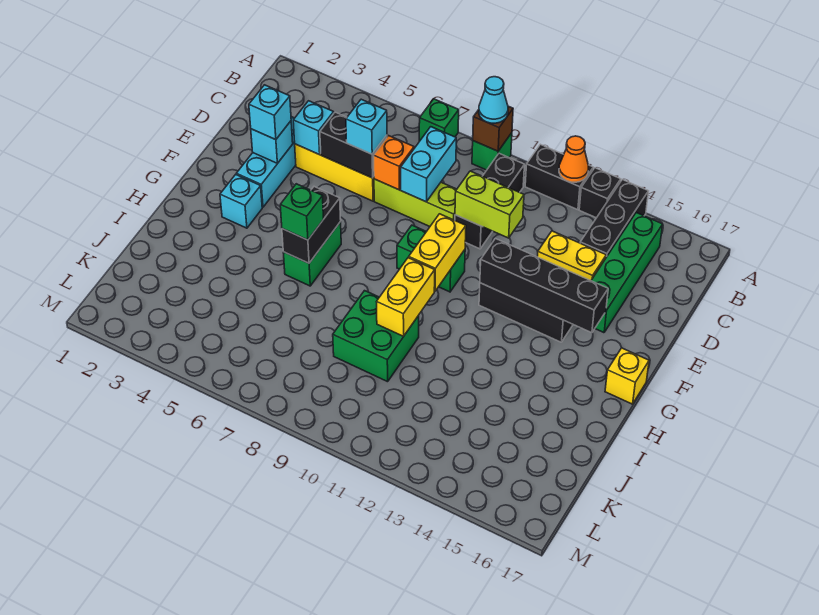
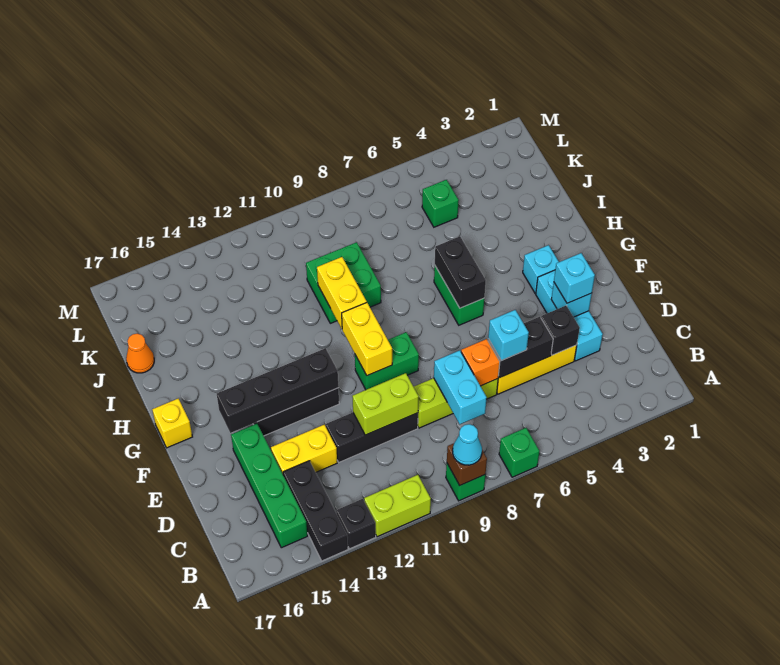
black 1x2 brick [525,144,593,210] -> lime 1x2 brick [364,475,431,537]
orange 1x1 cone [559,136,588,182] -> orange 1x1 cone moved to [126,334,154,373]
black 1x3 brick [455,153,525,249] -> black 1x3 brick turned to [326,412,418,462]
cyan 1x1 brick [293,101,334,154] -> black 1x1 brick [541,306,580,355]
green 1x1 brick [280,184,324,240] -> green 1x1 brick moved to [422,180,459,227]

